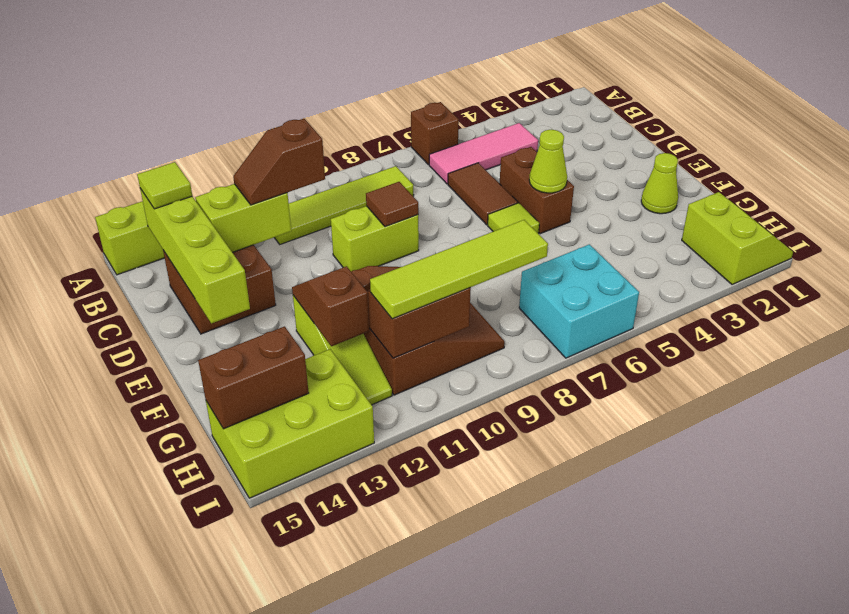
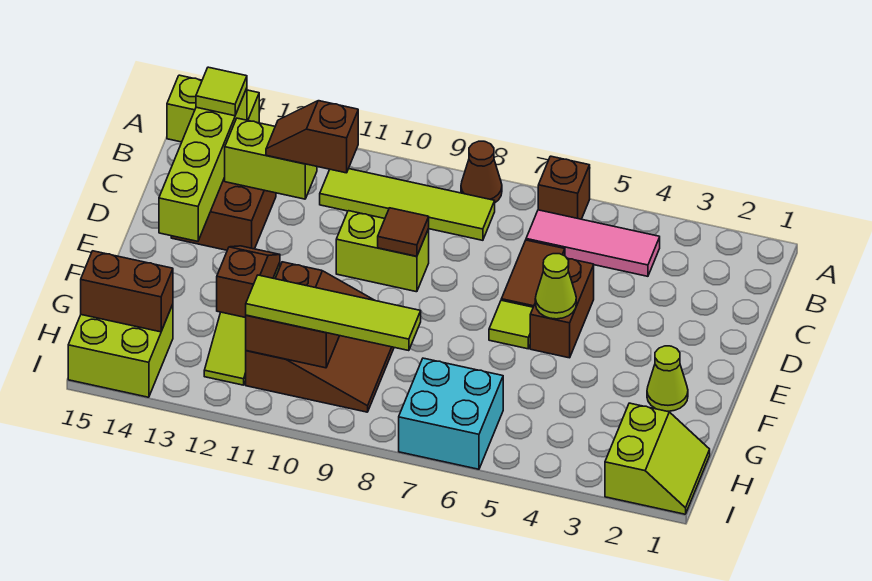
none -> brown 1x1 cone [461,141,502,202]
lime 2x3 brick [206,349,374,498] -> lime 2x2 brick [68,304,173,397]

